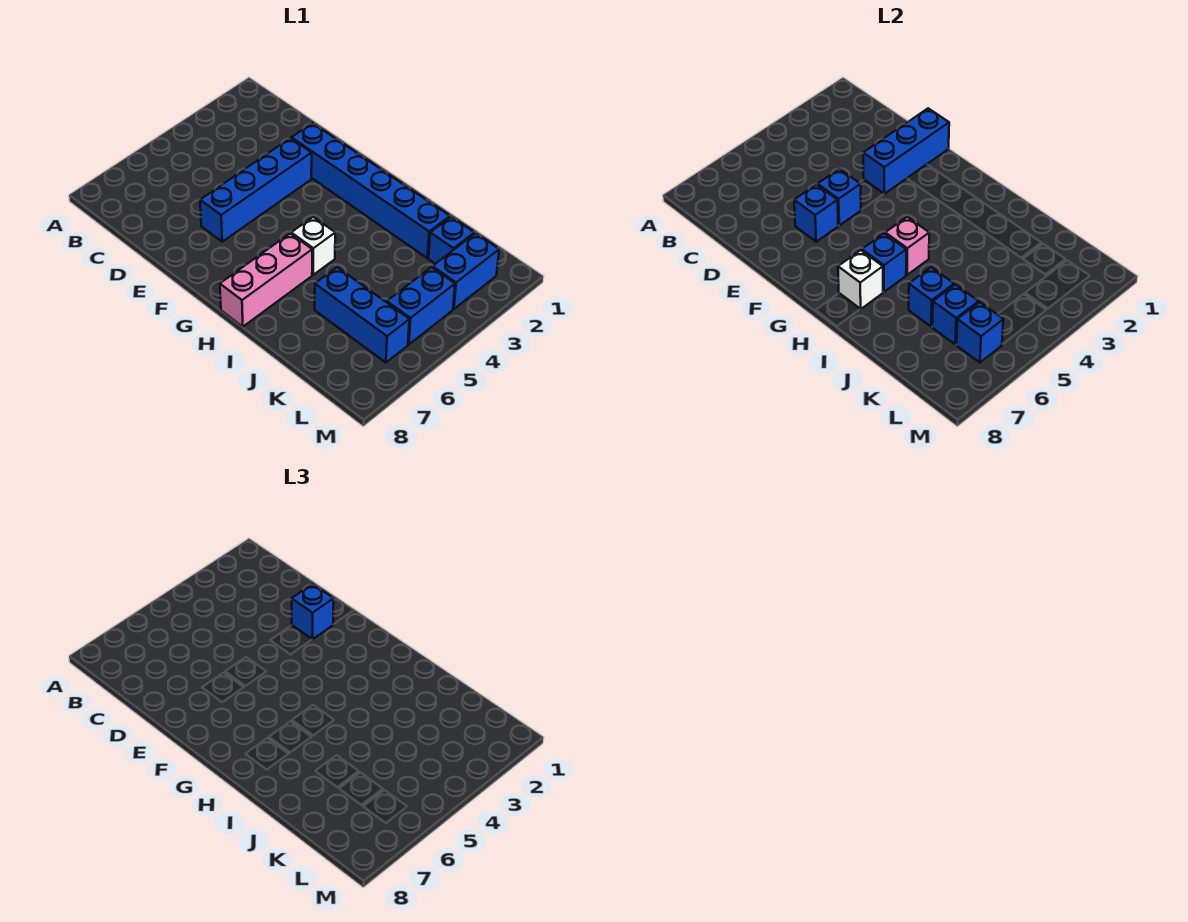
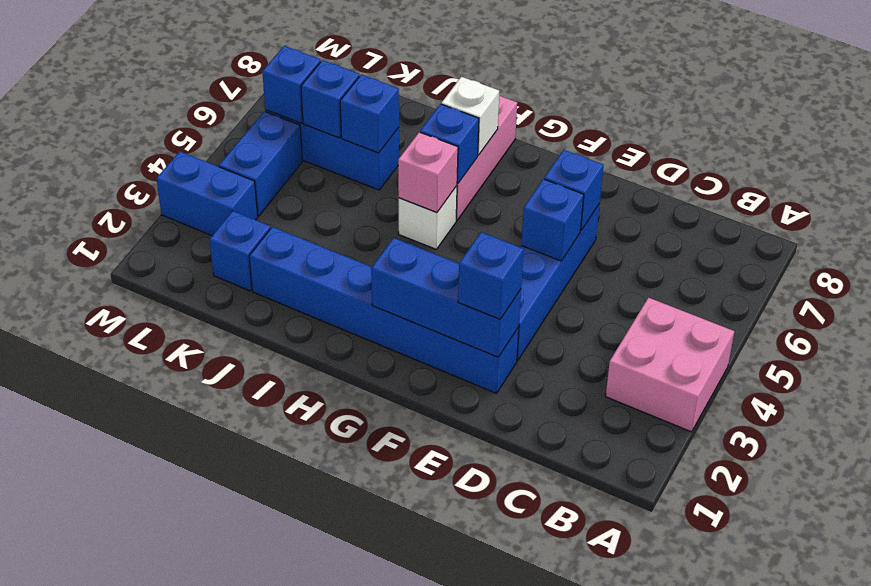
none -> pink 2x2 brick [606,298,734,432]
blue 1x3 brick [863,108,949,194] -> blue 1x3 brick turned to [371,238,521,357]
blue 1x2 brick [432,233,499,309] -> blue 1x2 brick turned to [157,151,258,235]

